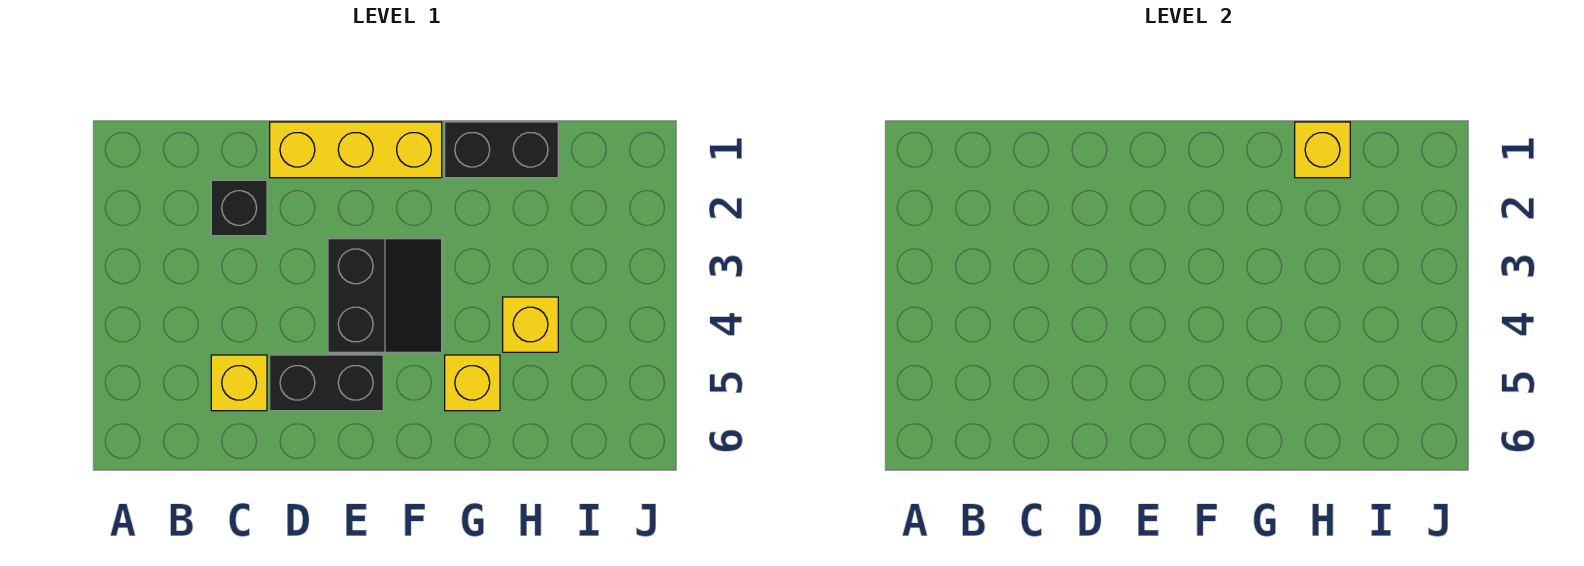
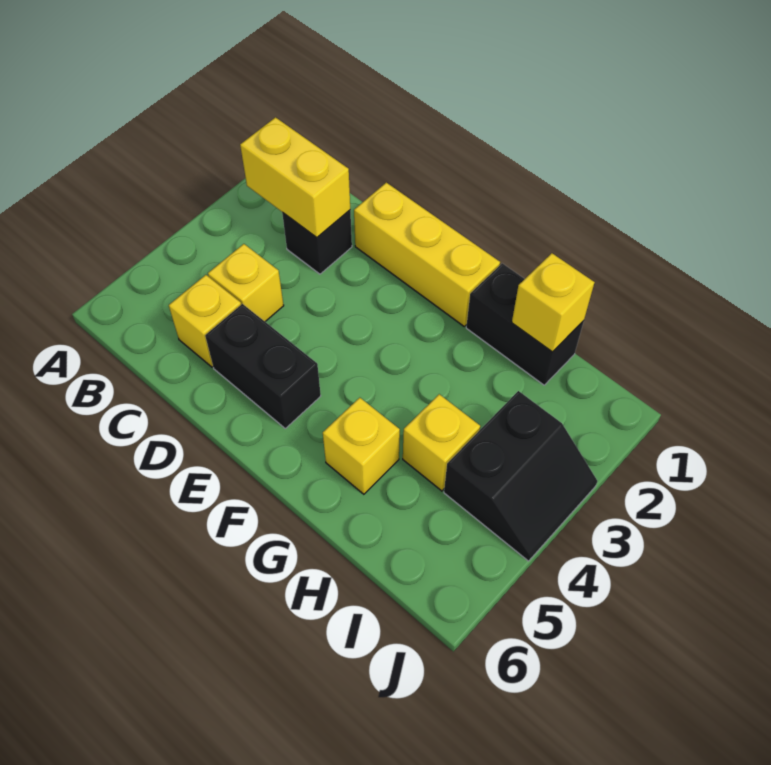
none -> yellow 1x2 brick [240,117,350,237]
none -> yellow 1x1 brick [208,244,284,321]
black 2x2 slope [328,239,442,352] -> black 2x2 slope moved to [444,391,597,561]

